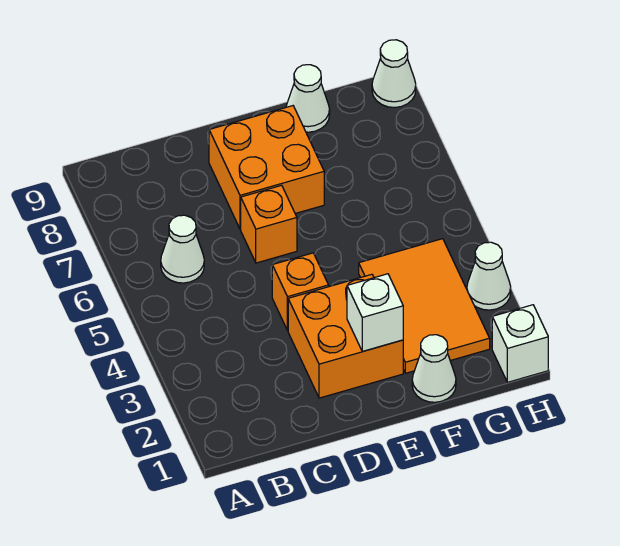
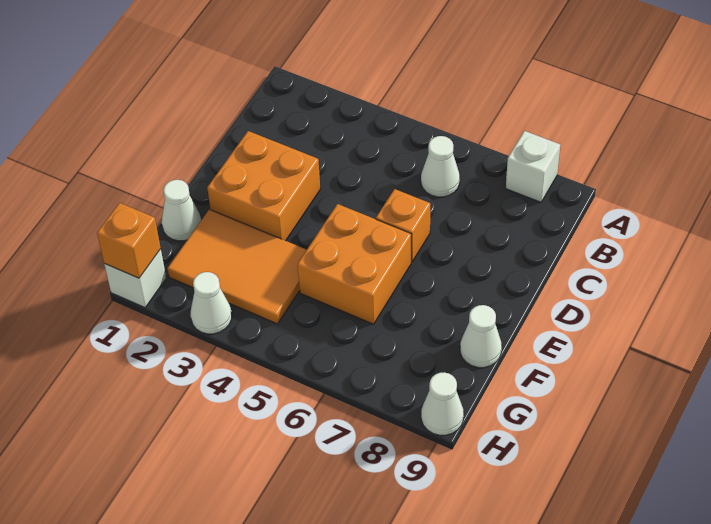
orange 1x1 brick [272,253,329,330] -> orange 1x1 brick moved to [97,203,161,278]
orange 2x2 brick [209,106,324,229] -> orange 2x2 brick moved to [298,204,411,324]
white 1x1 brick [347,274,403,351] -> white 1x1 brick moved to [506,131,560,202]

